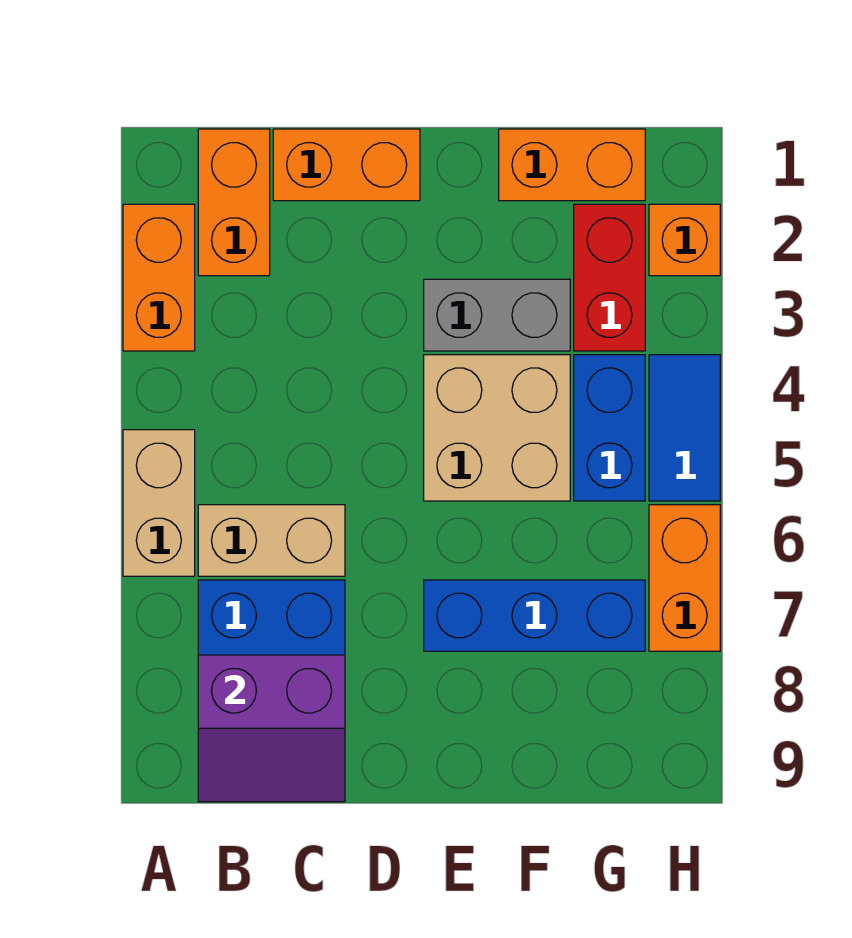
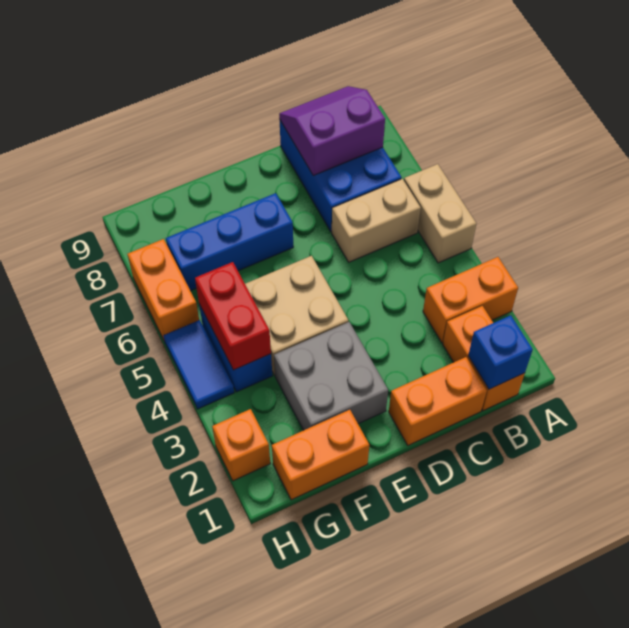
orange 1x2 brick [123,204,195,351] -> orange 1x2 brick turned to [423,257,518,343]
none -> blue 1x1 brick [468,315,533,389]
grey 1x2 brick [424,279,570,351] -> grey 2x2 brick [274,322,388,430]
red 1x2 brick [574,204,645,351] -> red 1x2 brick moved to [195,262,271,370]

